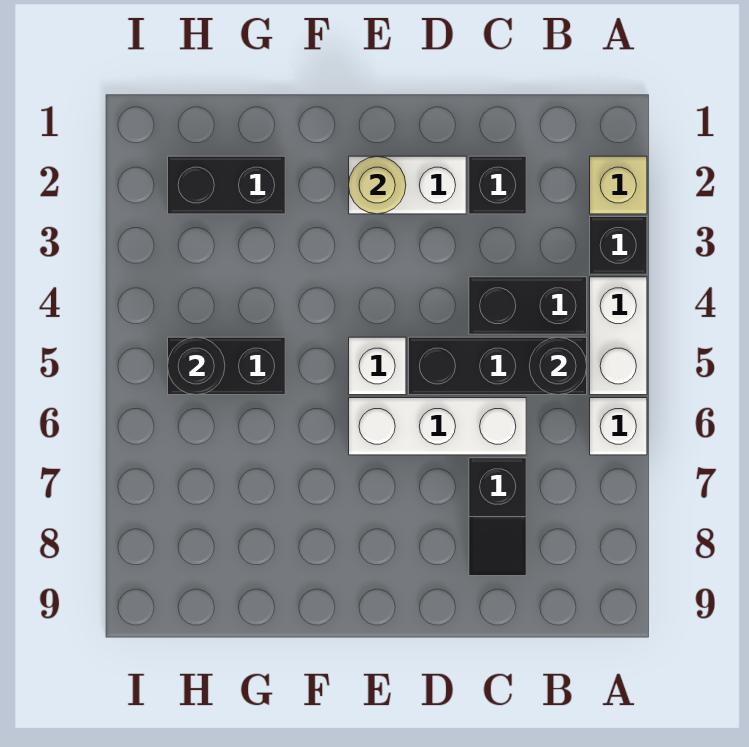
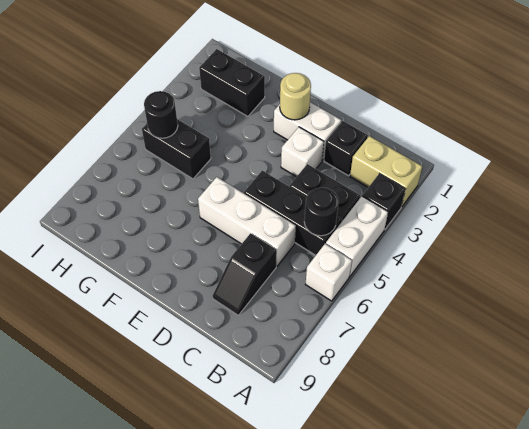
tan 1x1 brick [590,156,647,214] -> tan 1x2 brick [350,136,422,207]
white 1x1 brick [349,337,406,395] -> white 1x1 brick moved to [281,127,324,177]

